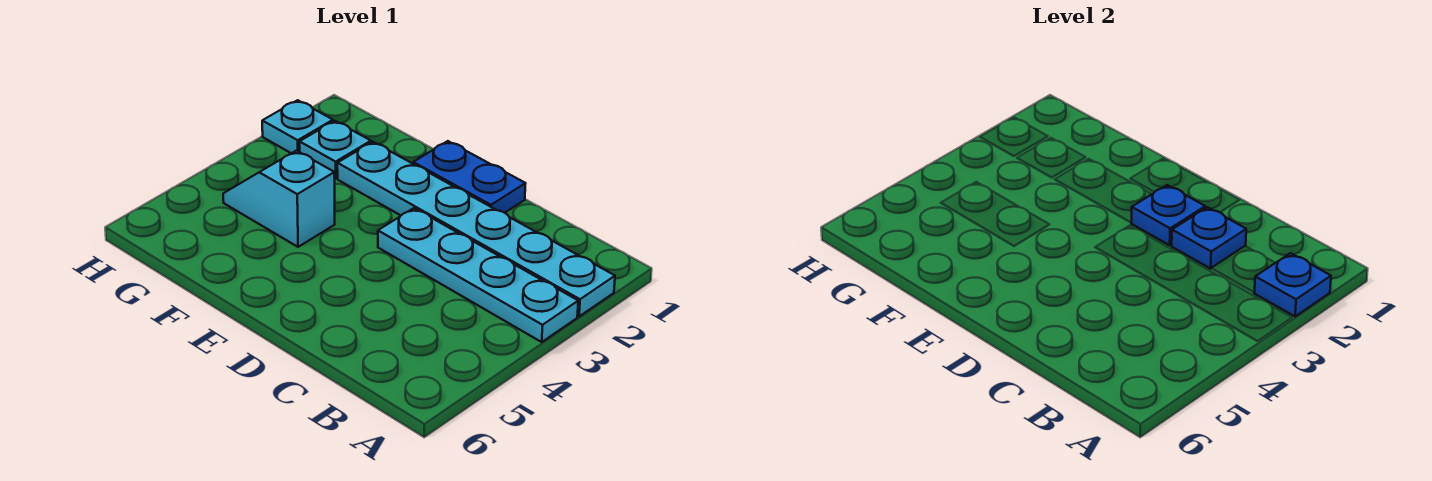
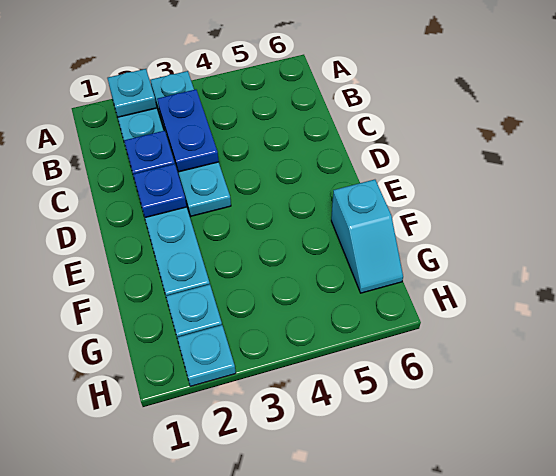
blue 1x1 plate [1255,253,1331,316] -> cyan 1x1 plate [107,69,157,117]
blue 1x2 plate [413,141,526,213] -> blue 1x2 plate moved to [157,89,219,172]
cyan 1x2 slope [223,151,335,247] -> cyan 1x2 slope moved to [331,180,403,293]

